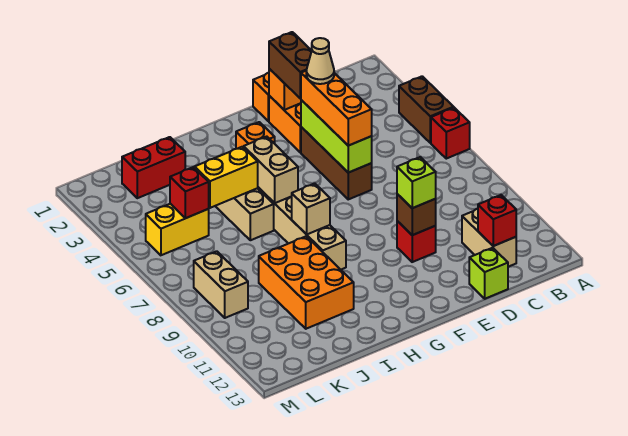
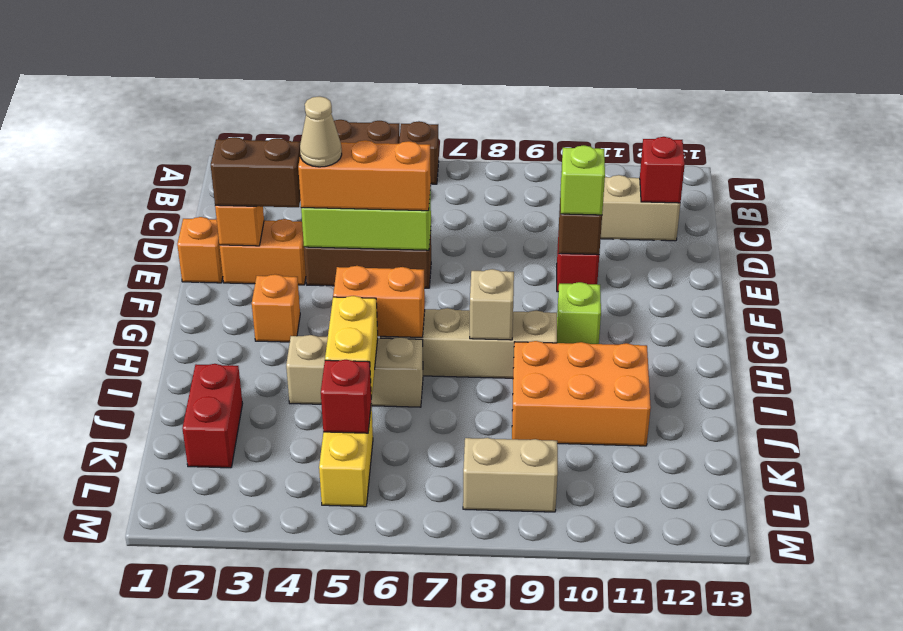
red 1x1 brick [431,108,470,159] -> brown 1x1 brick [399,121,439,184]
lime 1x1 brick [469,248,508,299] -> lime 1x1 brick moved to [557,282,601,344]
tan 1x2 brick [244,137,298,203] -> orange 1x2 brick [333,266,425,337]

